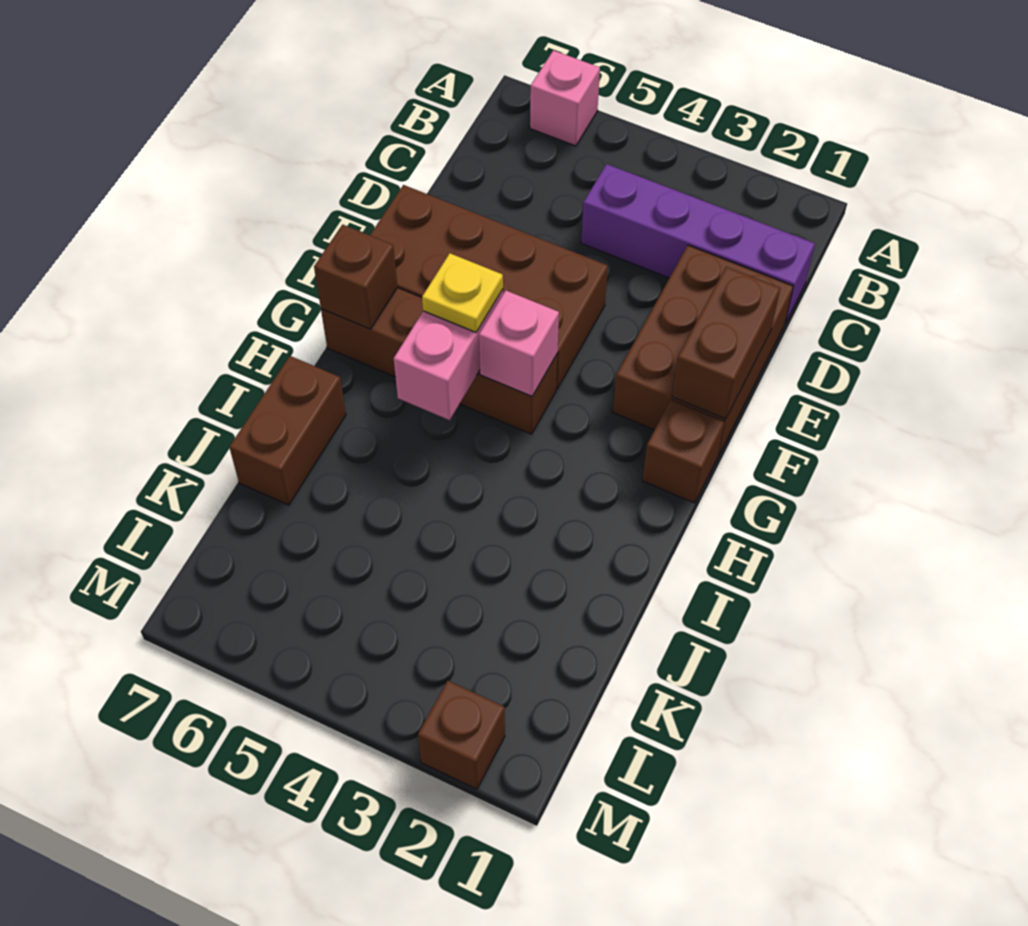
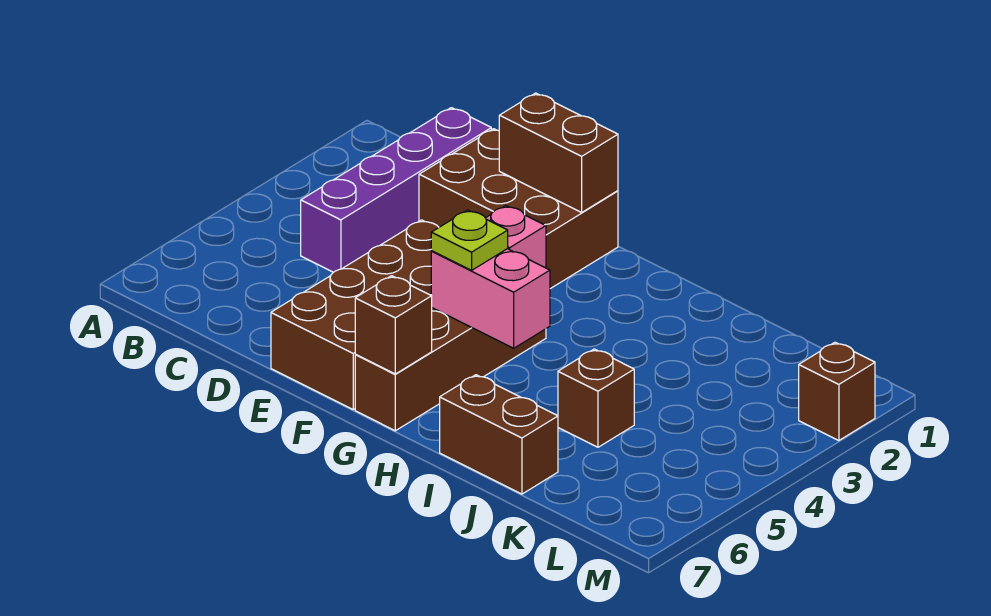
pink 1x1 brick [530,50,600,146] -> none
brown 1x1 brick [642,400,724,503] -> brown 1x1 brick moved to [558,349,634,447]
yellow 1x1 plate [422,253,503,332] -> lime 1x1 plate [431,210,508,270]

